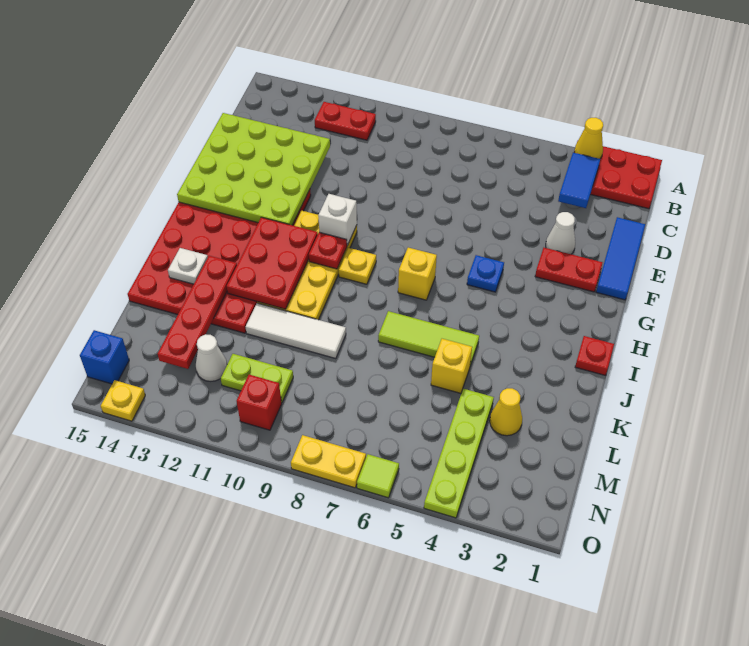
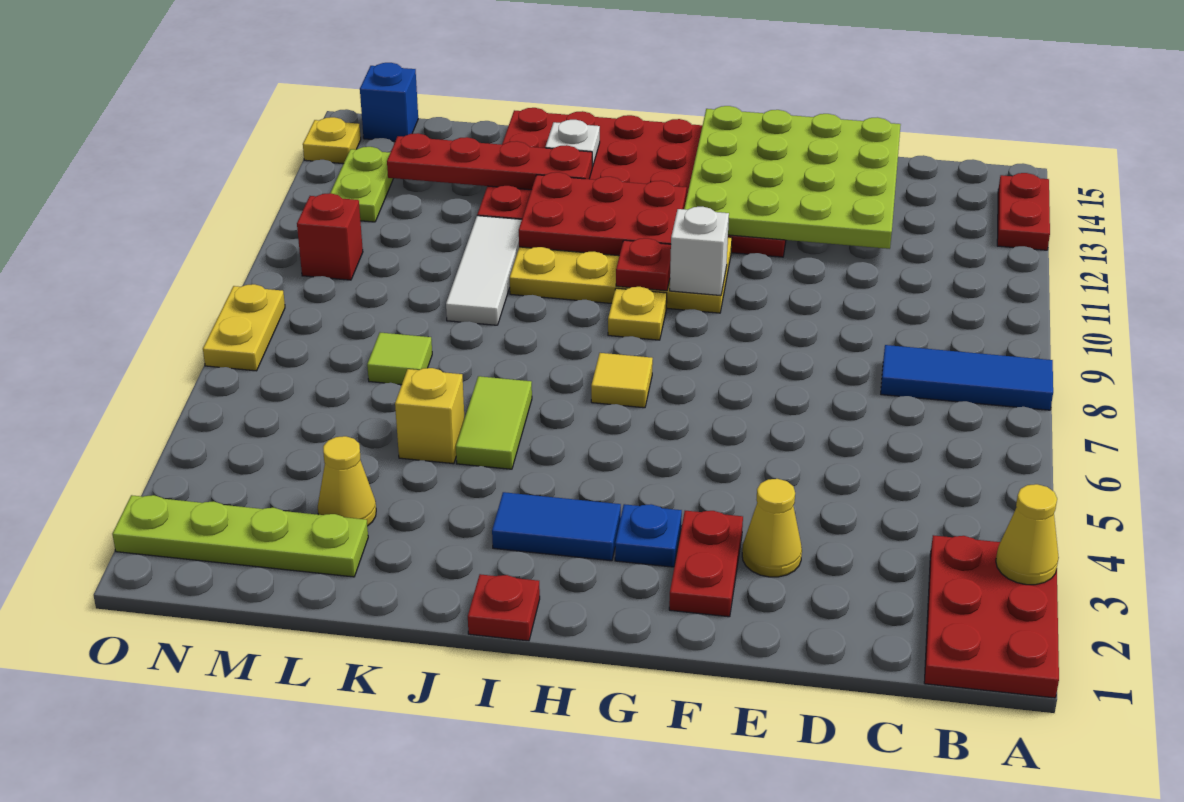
blue 1x2 tile [558,153,600,208] -> blue 1x2 tile moved to [492,492,621,561]
red 1x2 plate [315,102,376,140] -> red 1x2 plate moved to [997,173,1050,250]
blue 1x3 tile [596,217,645,300] -> blue 1x3 tile moved to [881,345,1053,410]
white 1x1 cone [546,212,575,254] -> yellow 1x1 cone [742,479,802,577]
blue 1x1 plate [467,255,504,292] -> blue 1x1 plate moved to [615,504,682,567]
yellow 1x1 brick [398,248,437,300] -> yellow 1x1 tile [591,353,653,408]
lime 1x3 tile [378,311,479,366] -> lime 1x2 tile [456,376,532,469]
lime 1x4 plate [424,389,494,518] -> lime 1x4 plate moved to [112,495,368,577]
lime 1x2 plate [221,354,293,403] -> lime 1x2 plate moved to [331,147,394,222]
white 1x1 cone [196,334,227,381] -> none
lime 1x1 tile [357,454,399,498] -> lime 1x1 tile moved to [367,333,432,385]

